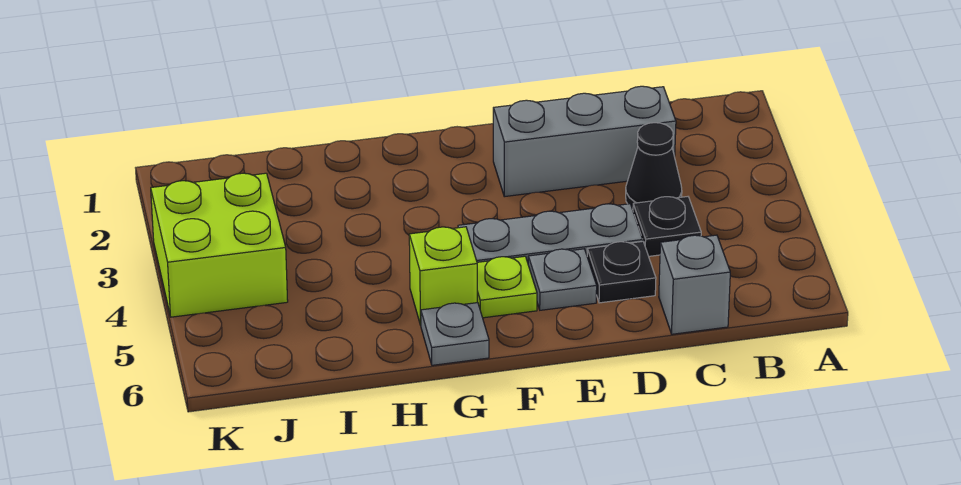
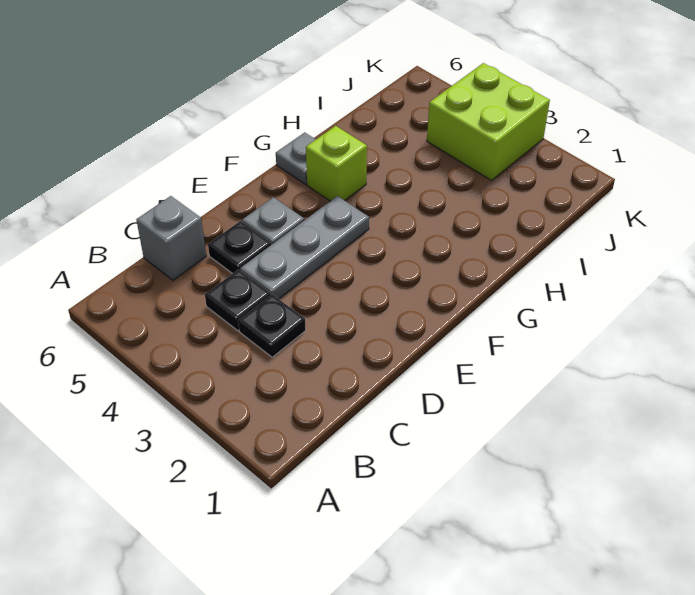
grey 1x3 brick [493,86,676,197] -> none
black 1x1 cone [626,123,682,209] -> black 1x1 plate [238,294,306,357]
lime 1x1 plate [477,256,537,318] -> none

